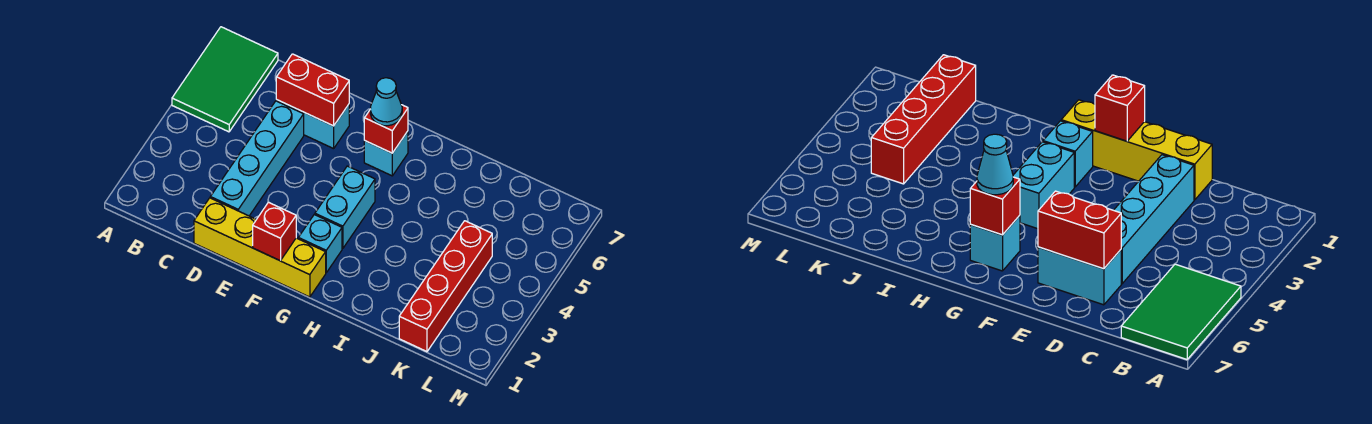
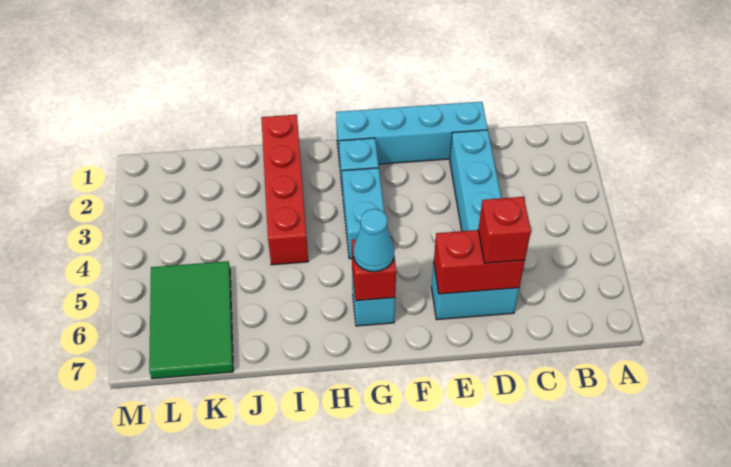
green 2x3 tile [172,27,278,132] -> green 2x3 tile moved to [149,261,233,379]
yellow 1x4 brick [194,198,326,297] -> cyan 1x4 brick [336,102,488,164]
red 1x1 brick [253,202,296,261] -> red 1x1 brick moved to [478,197,531,263]
red 1x4 brick [399,221,492,352] -> red 1x4 brick moved to [261,115,308,265]

